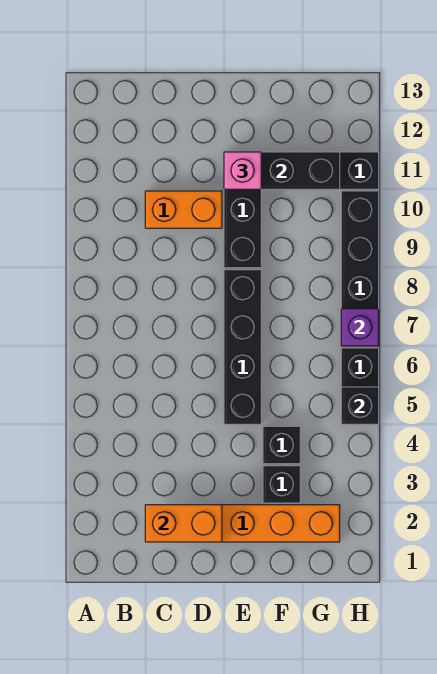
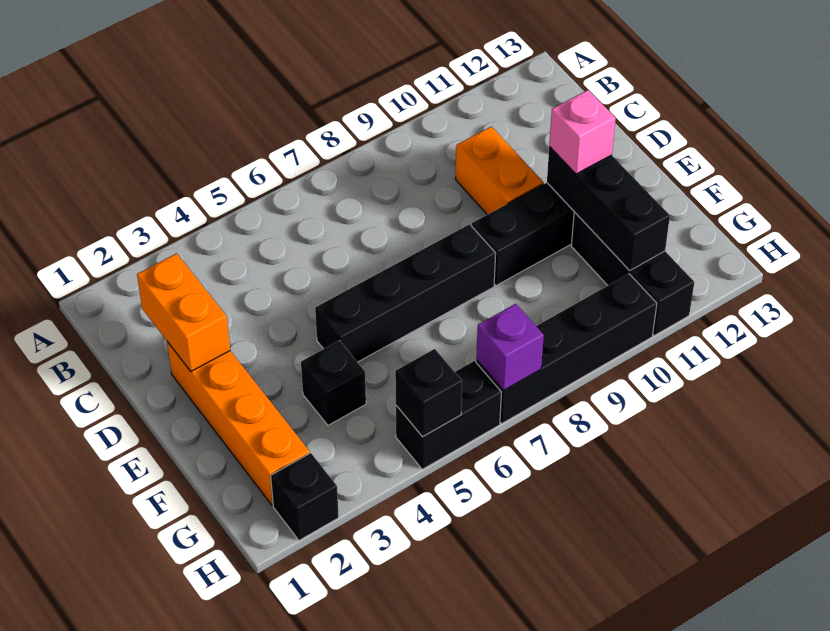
black 1x1 brick [263,466,300,503] -> black 1x1 brick moved to [271,453,339,540]

